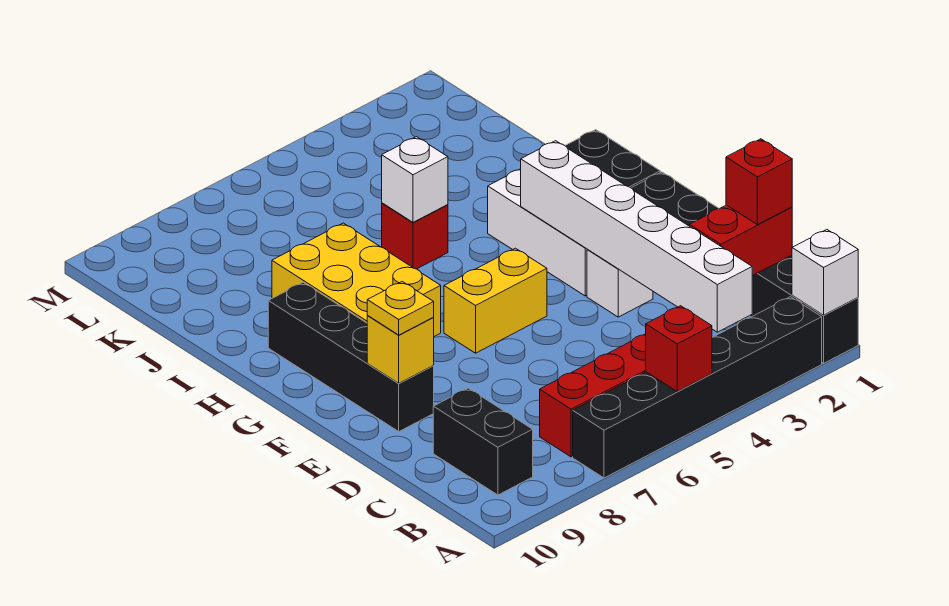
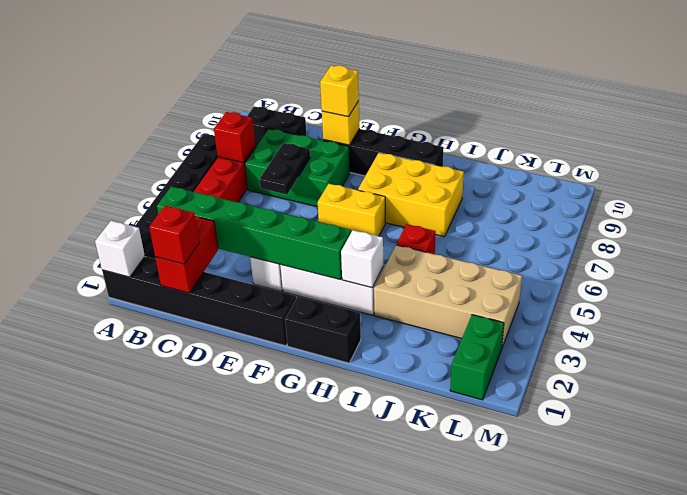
red 1x1 brick [646,306,712,391] -> red 1x1 brick moved to [214,112,255,163]
white 1x6 brick [521,141,752,332] -> green 1x6 brick [157,187,351,280]
none -> green 2x3 brick [245,129,350,207]
none -> black 1x2 plate [259,143,310,194]
yellow 1x1 plate [367,282,434,335] -> yellow 1x1 brick [320,66,359,117]
yellow 1x2 brick [444,248,547,353] -> yellow 1x2 brick turned to [318,184,385,236]
none -> tan 2x4 brick [374,245,522,347]
white 1x1 brick [382,137,448,222] -> white 1x1 brick moved to [341,230,383,288]
none -> green 1x2 brick [450,315,504,400]

